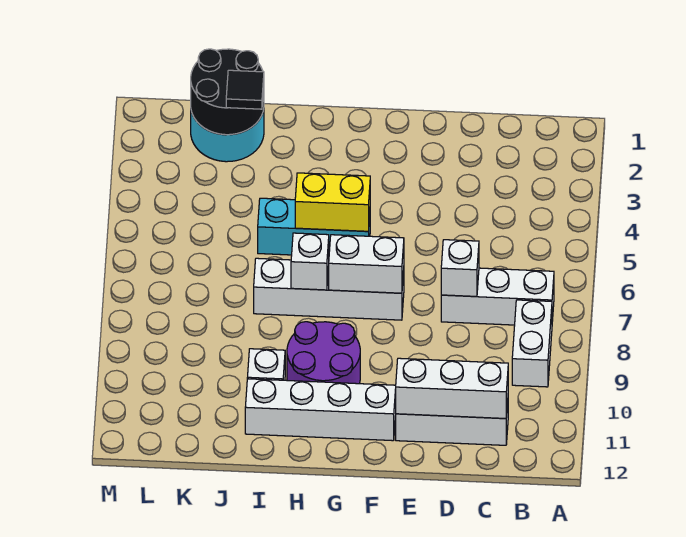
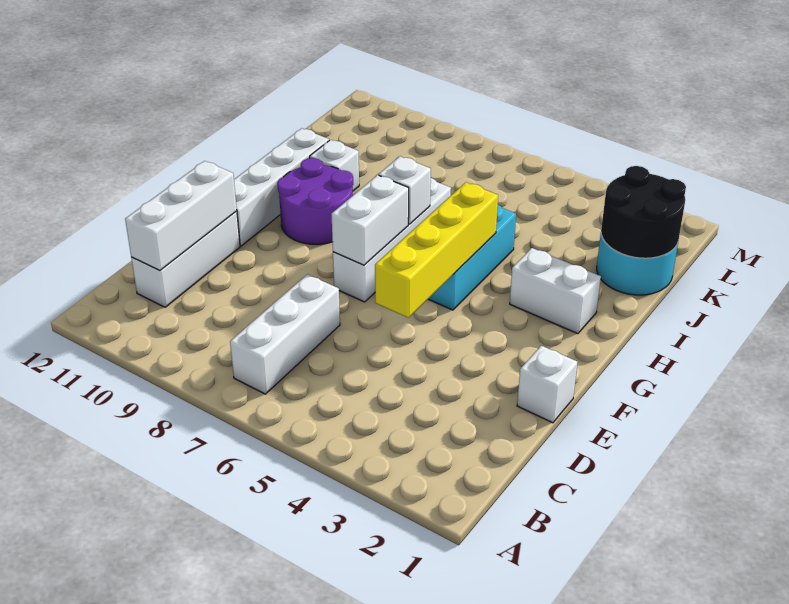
white 1x2 brick [512,300,552,387] -> white 1x2 brick moved to [510,248,601,334]
white 1x1 brick [441,240,479,296] -> white 1x1 brick moved to [517,346,577,423]
yellow 1x2 brick [295,173,370,231] -> yellow 1x4 brick [375,182,498,318]
black 1x1 tile [226,70,264,109] -> none

